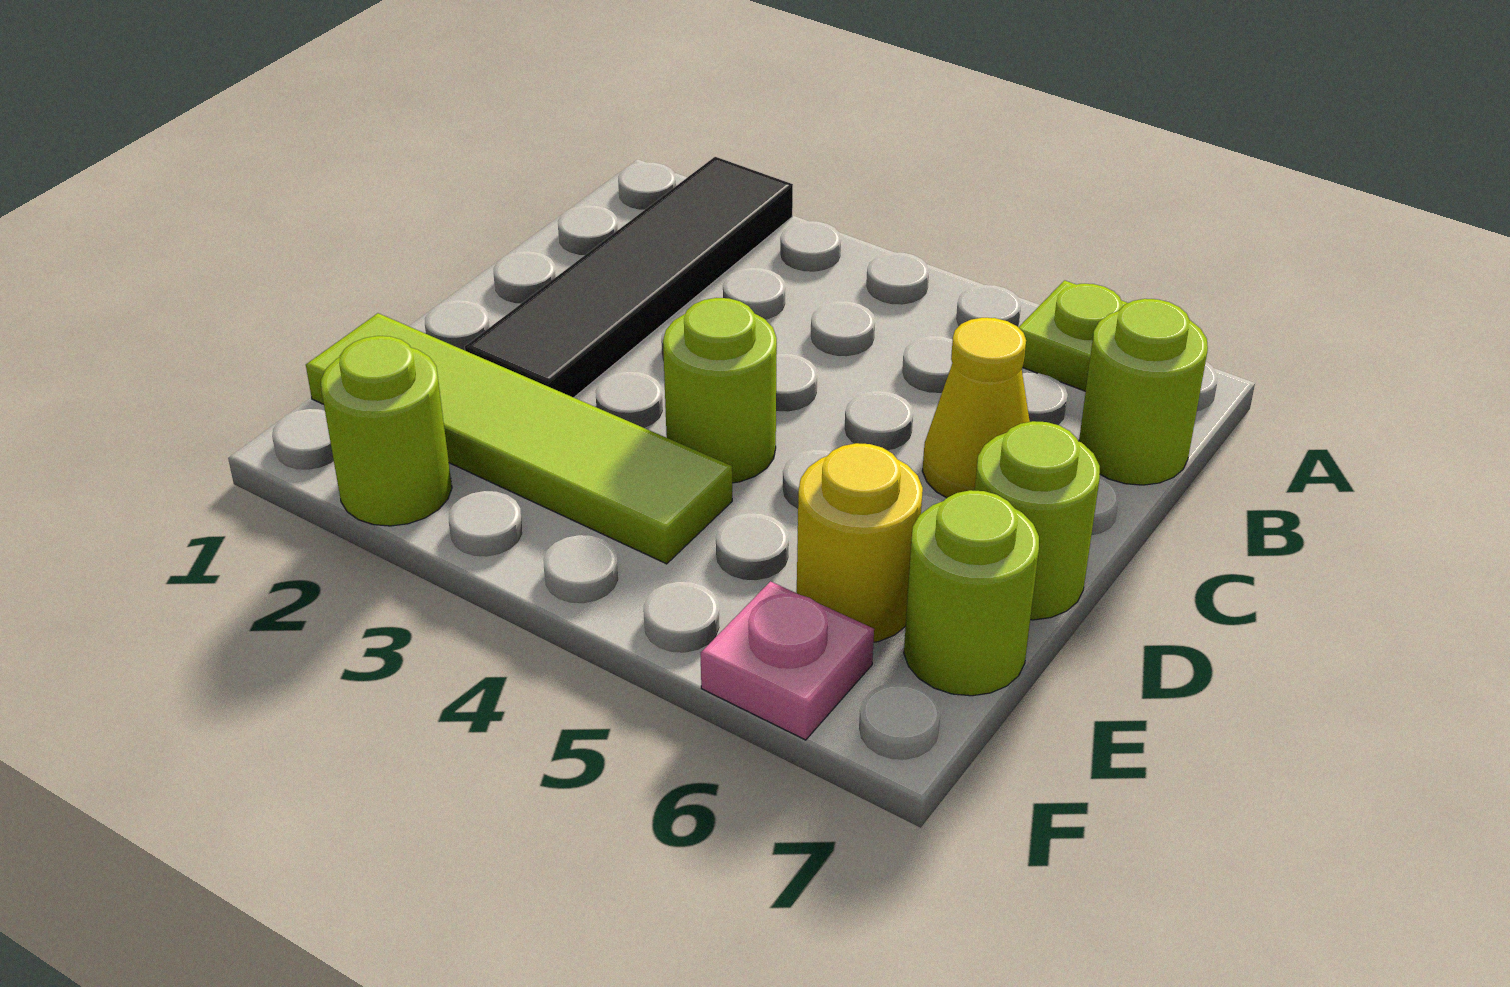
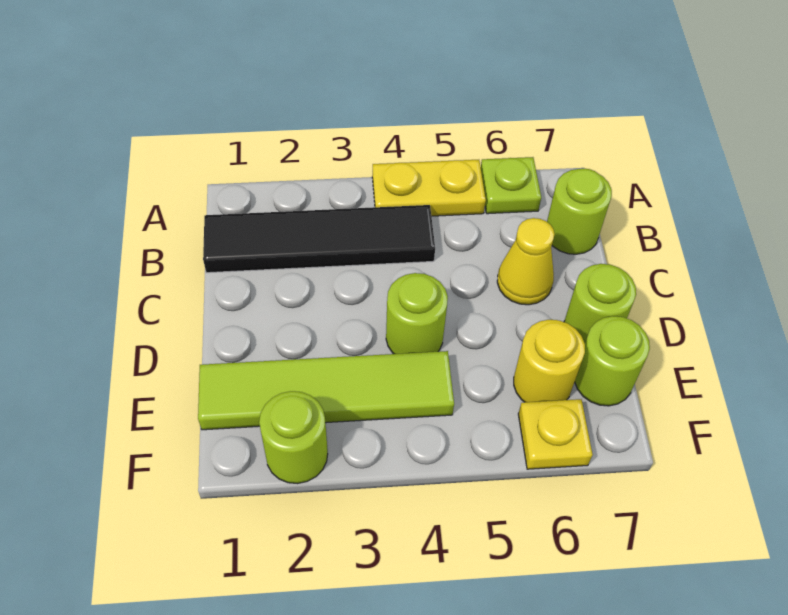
black 1x4 tile [465,157,793,398] -> black 1x4 tile turned to [203,205,435,273]
none -> yellow 1x2 plate [372,160,486,216]
pink 1x1 plate [701,582,874,740] -> yellow 1x1 plate [518,399,593,469]

